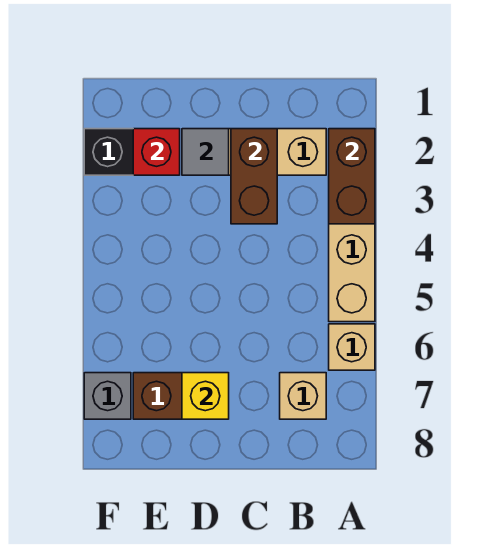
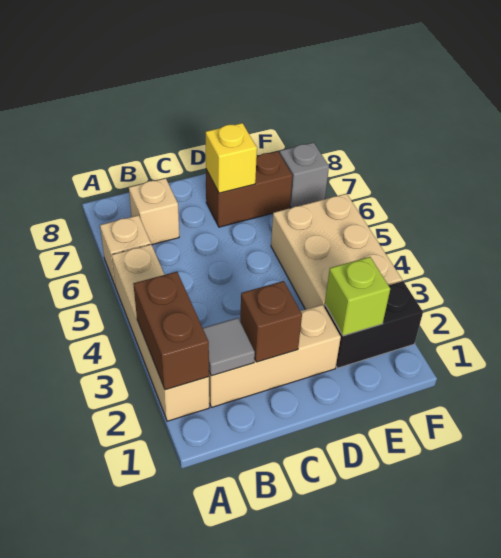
brown 1x2 brick [231,129,277,224] -> brown 1x1 brick [240,281,302,362]
grey 1x1 tile [182,129,229,175] -> grey 1x1 tile moved to [203,318,255,376]
red 1x1 brick [133,129,180,175] -> lime 1x1 brick [325,257,390,336]
none -> tan 2x3 brick [271,194,402,309]

